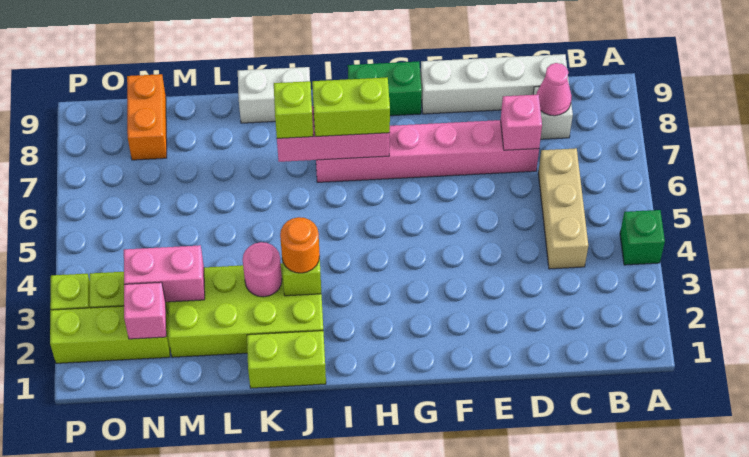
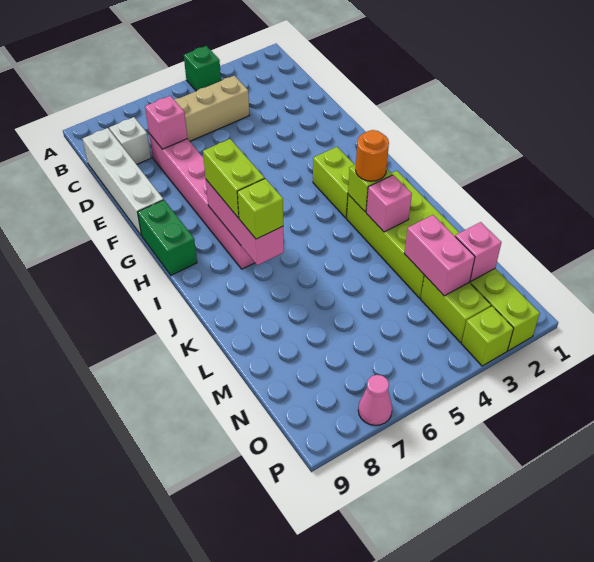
pink 1x1 cone [537,63,572,116] -> pink 1x1 cone moved to [358,375,392,425]
lime 1x2 brick [247,331,326,388] -> lime 1x2 brick moved to [313,147,355,218]
white 1x2 brick [238,67,310,123] -> none
pink 1x1 round brick [243,242,282,297] -> pink 1x1 brick [366,175,412,232]
orange 1x2 brick [127,74,167,160] -> none

